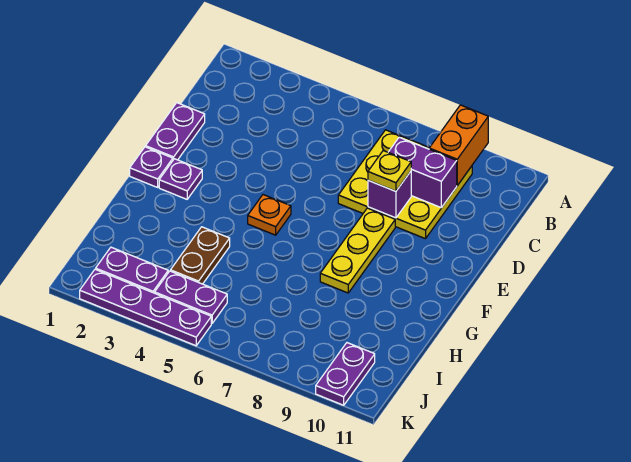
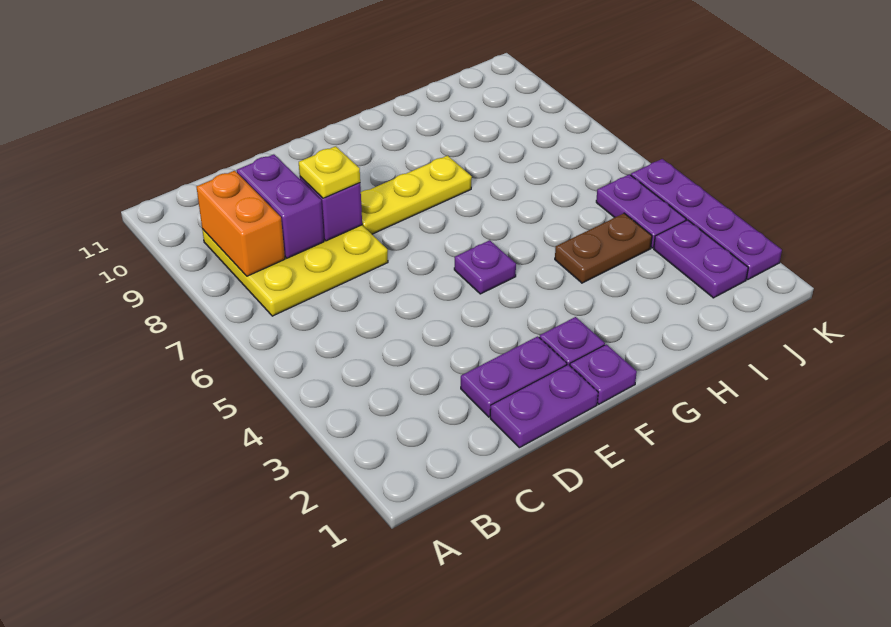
orange 1x2 brick [429,105,488,185] -> orange 1x2 brick turned to [197,171,285,276]
orange 1x1 plate [248,195,291,235] -> purple 1x1 plate [454,240,516,294]
purple 1x2 plate [316,343,375,405] -> purple 1x2 plate moved to [461,336,567,417]

